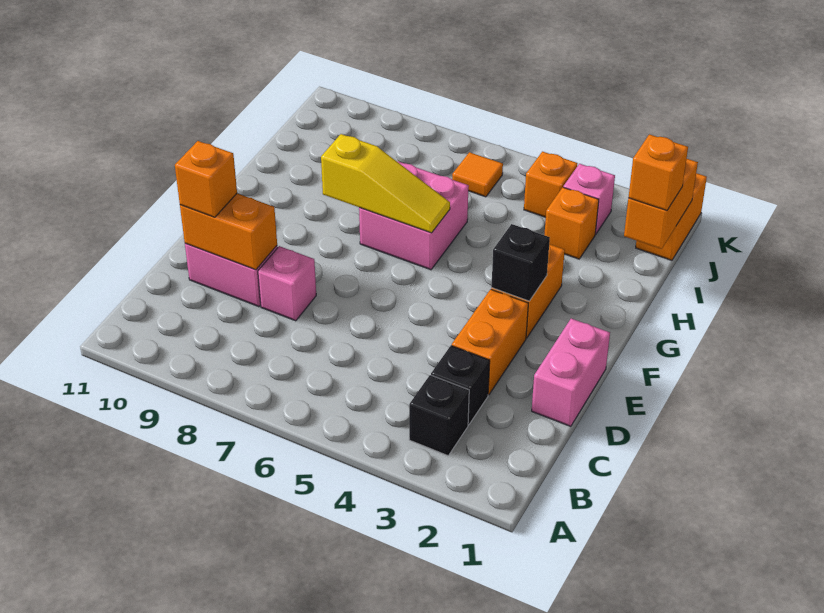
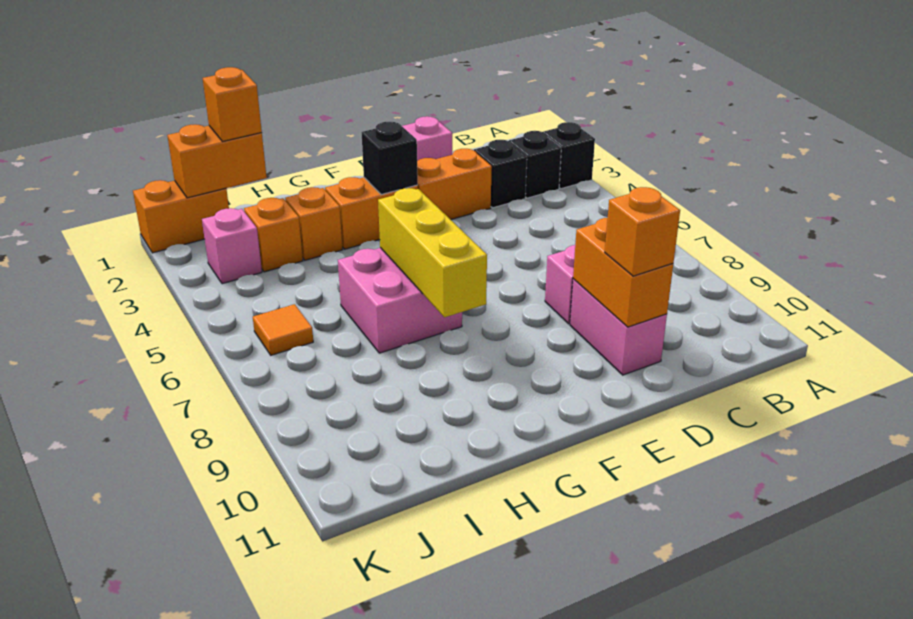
none -> black 1x1 brick [543,122,595,189]
yellow 1x3 slope [321,134,450,233] -> yellow 1x3 brick [378,188,487,317]
orange 1x1 brick [524,152,577,217] -> orange 1x1 brick moved to [285,187,343,260]

